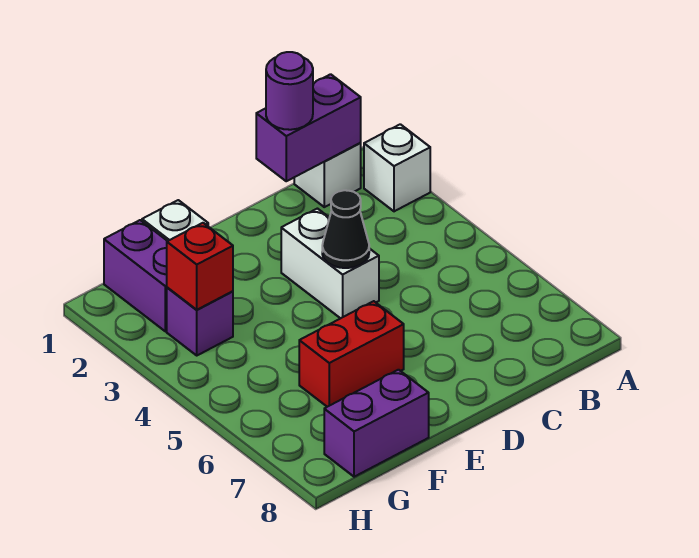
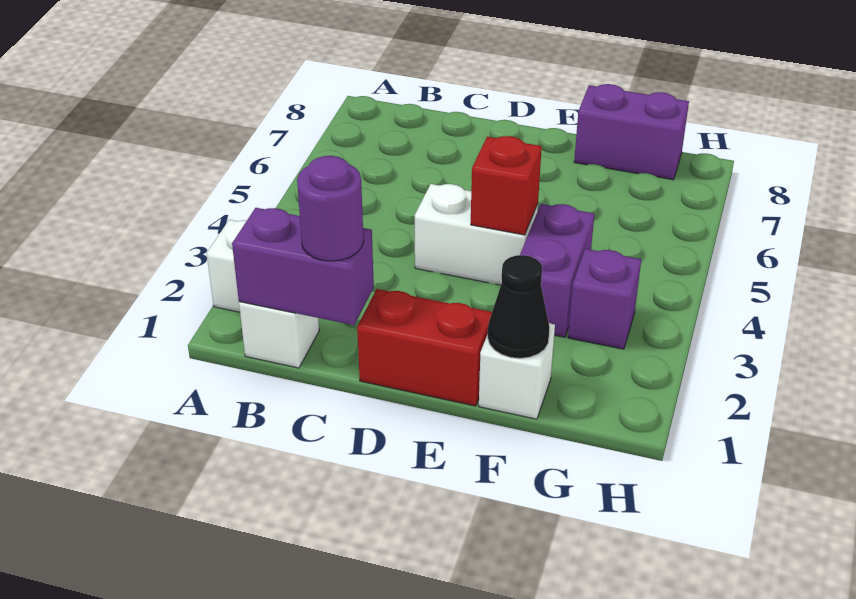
white 1x2 brick [281,209,379,318] -> white 1x2 brick turned to [415,184,538,285]
black 1x1 cone [322,190,369,268] -> black 1x1 cone moved to [488,255,550,358]
red 1x2 brick [299,301,404,407] -> red 1x2 brick moved to [357,289,492,406]
purple 1x2 brick [104,220,167,331] -> purple 1x2 brick moved to [520,204,594,337]
red 1x1 brick [167,223,233,310] -> red 1x1 brick moved to [471,136,542,235]

